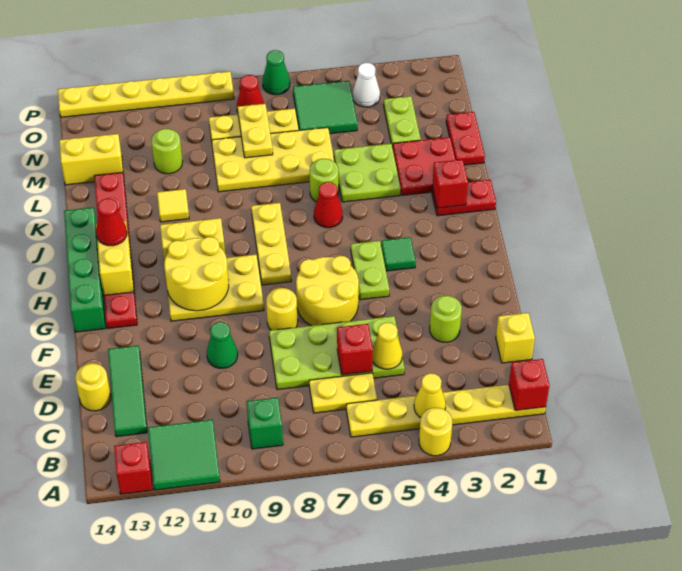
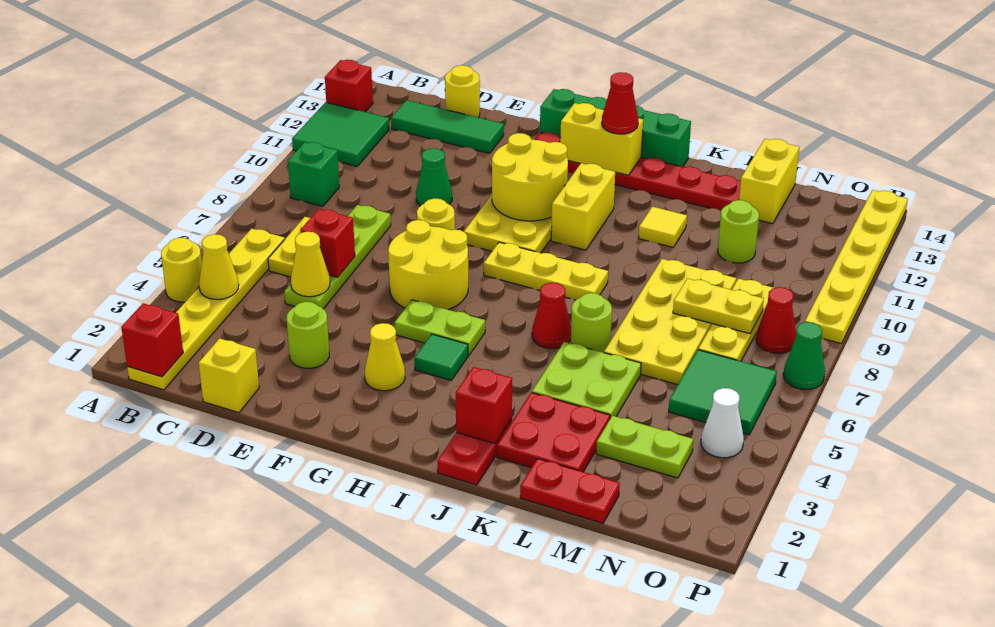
lime 2x4 plate [269,316,405,390] -> lime 1x4 plate [284,205,391,309]
none -> yellow 1x1 cone [365,323,405,391]

